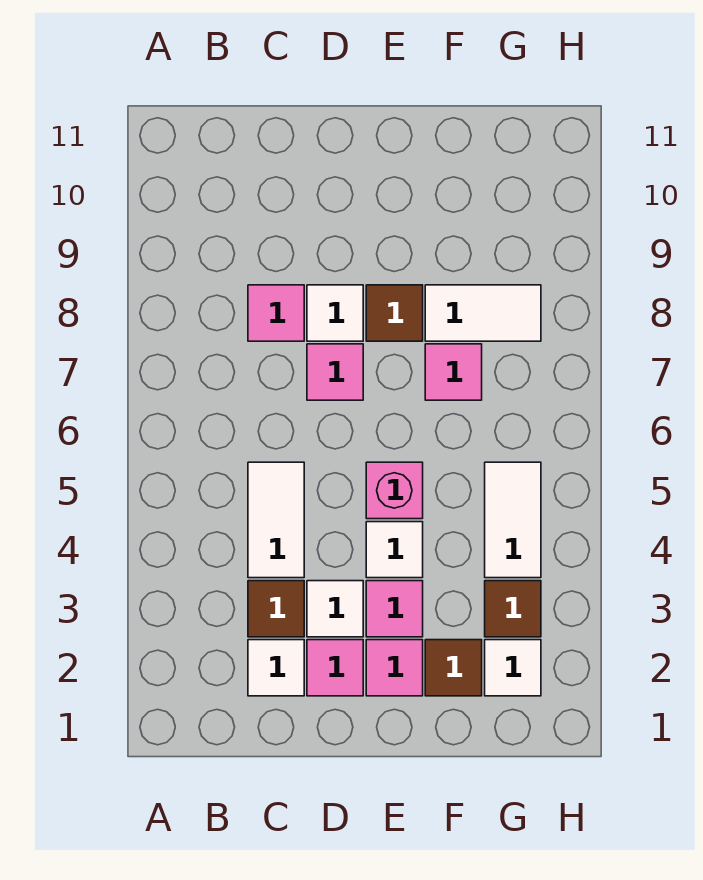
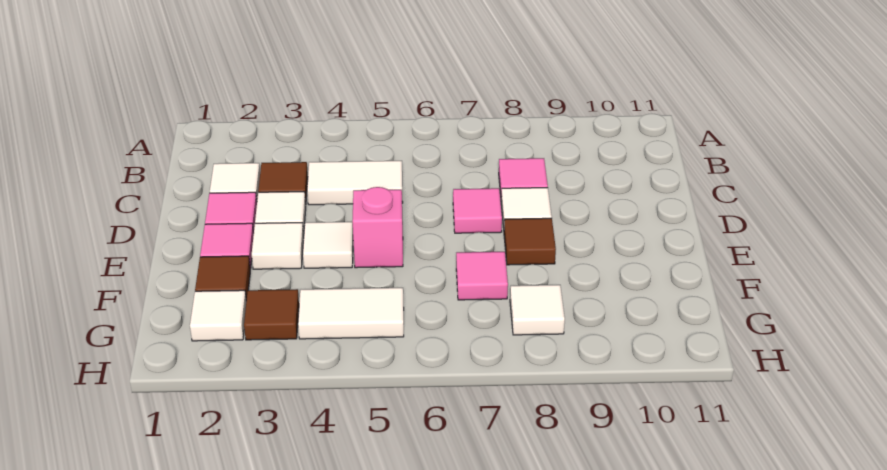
pink 1x1 tile [366,581,423,637] -> white 1x1 tile [252,223,304,269]
white 1x2 tile [425,285,541,341] -> white 1x1 tile [510,285,565,335]

